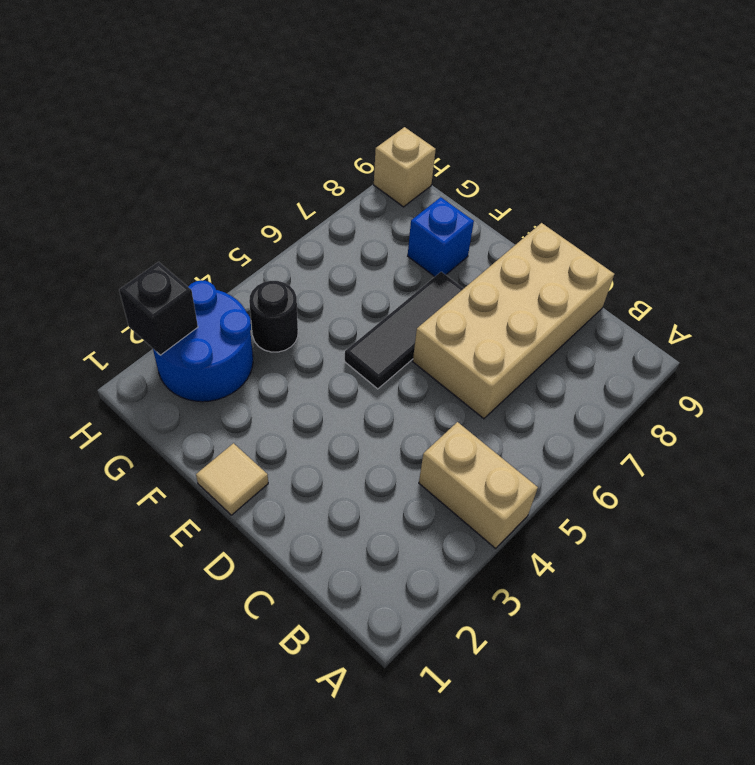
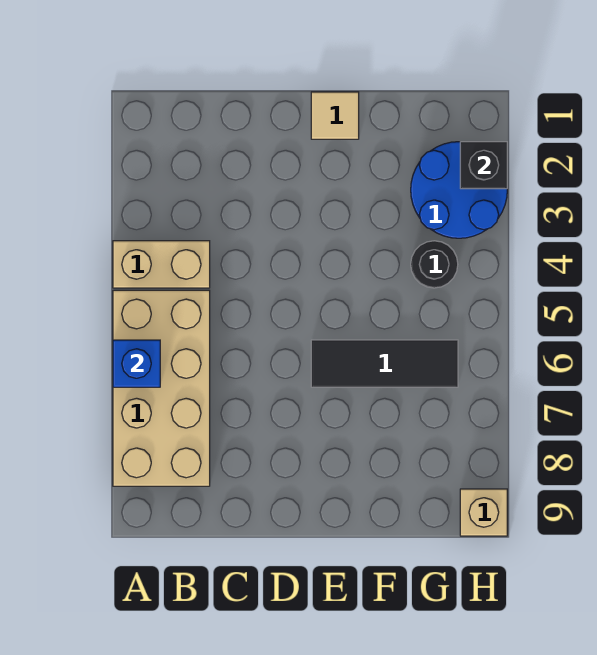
tan 2x4 brick [413,223,614,419] -> tan 2x4 brick moved to [113,290,210,486]
black 1x3 tile [345,272,464,389] -> black 1x3 tile turned to [311,340,458,387]
blue 1x1 brick [408,197,474,277] -> blue 1x1 brick moved to [113,340,160,387]

